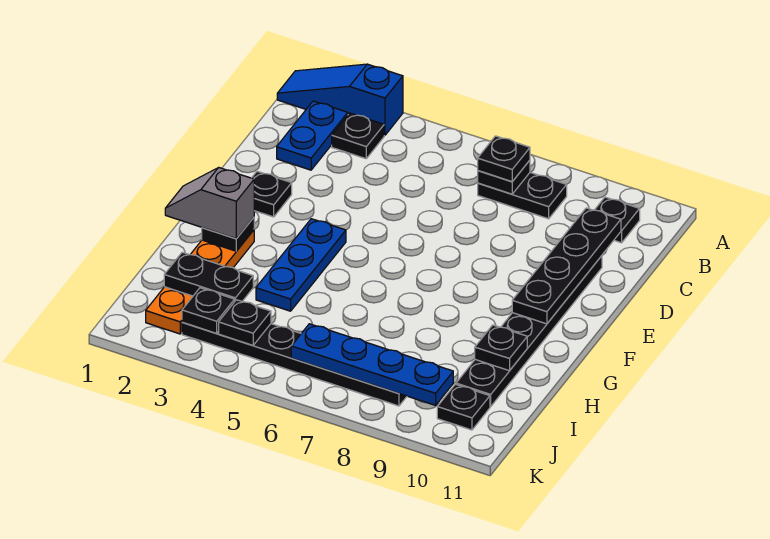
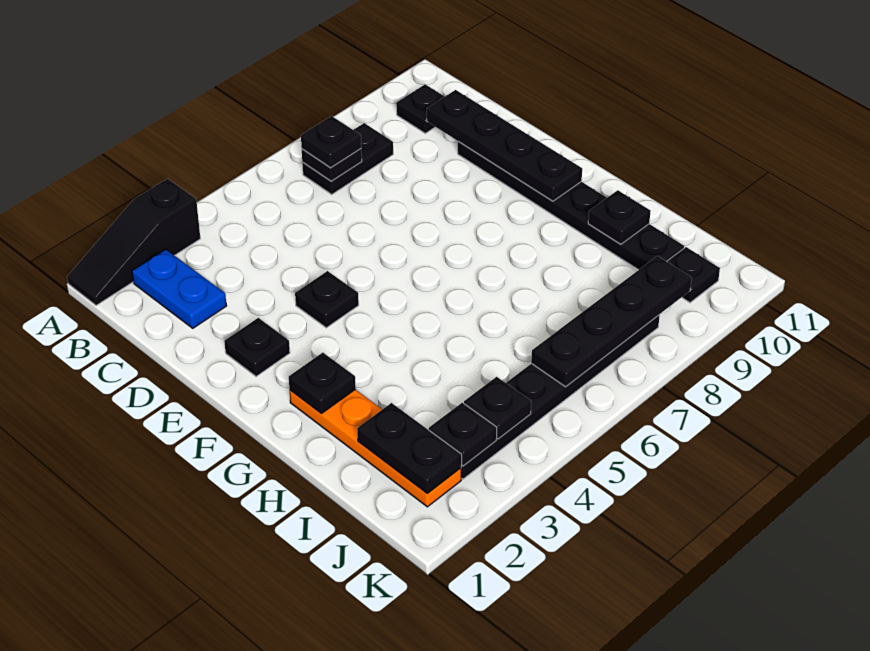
blue 1x3 slope [277,64,403,135] -> black 1x3 slope [67,179,200,305]
black 1x1 plate [332,113,384,159] -> black 1x1 plate moved to [295,271,359,328]
blue 1x3 plate [256,219,346,311] -> none
grey 1x2 slope [165,168,254,239] -> none
black 1x2 plate [164,252,253,301] -> black 1x2 plate turned to [357,403,462,494]
blue 1x4 plate [291,324,453,405] -> black 1x4 plate [531,256,692,387]

